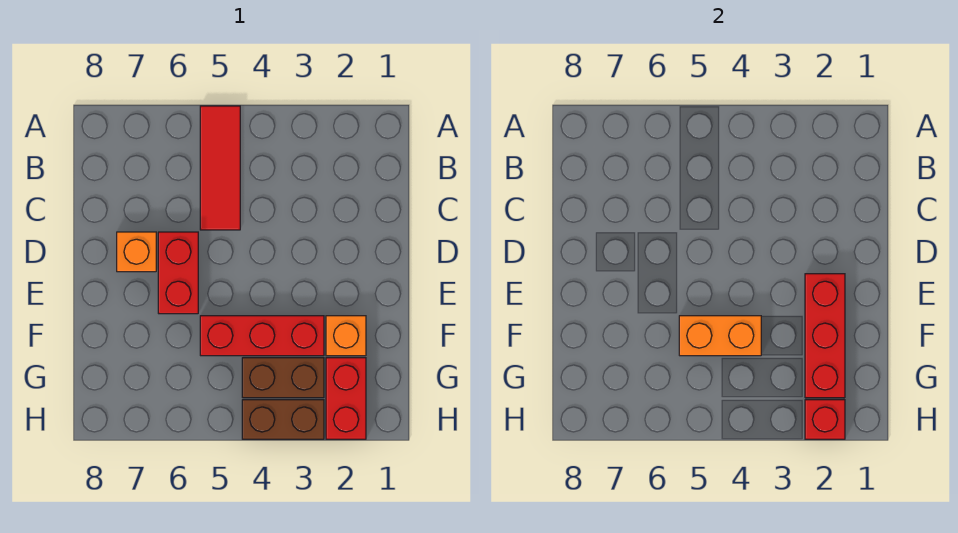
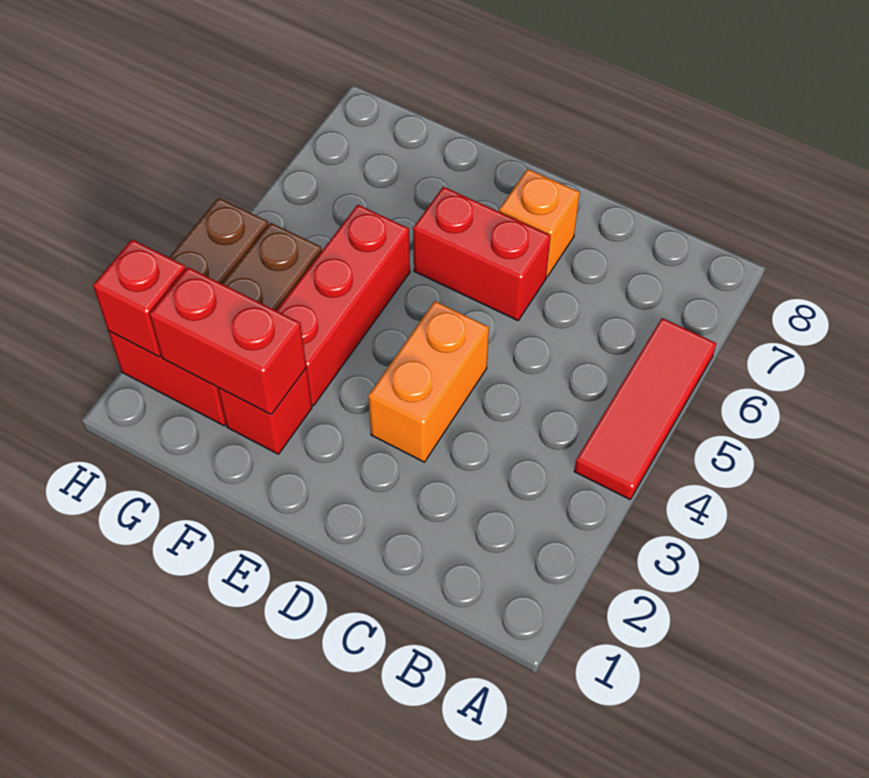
red 1x3 tile [200,106,240,230] -> red 1x3 tile turned to [574,318,716,499]
red 1x3 brick [805,274,845,398] -> red 1x2 brick [150,267,306,415]
orange 1x1 brick [326,316,366,356] -> red 1x1 brick [218,368,312,454]
orange 1x2 brick [679,316,761,356] -> orange 1x2 brick moved to [368,301,489,462]

